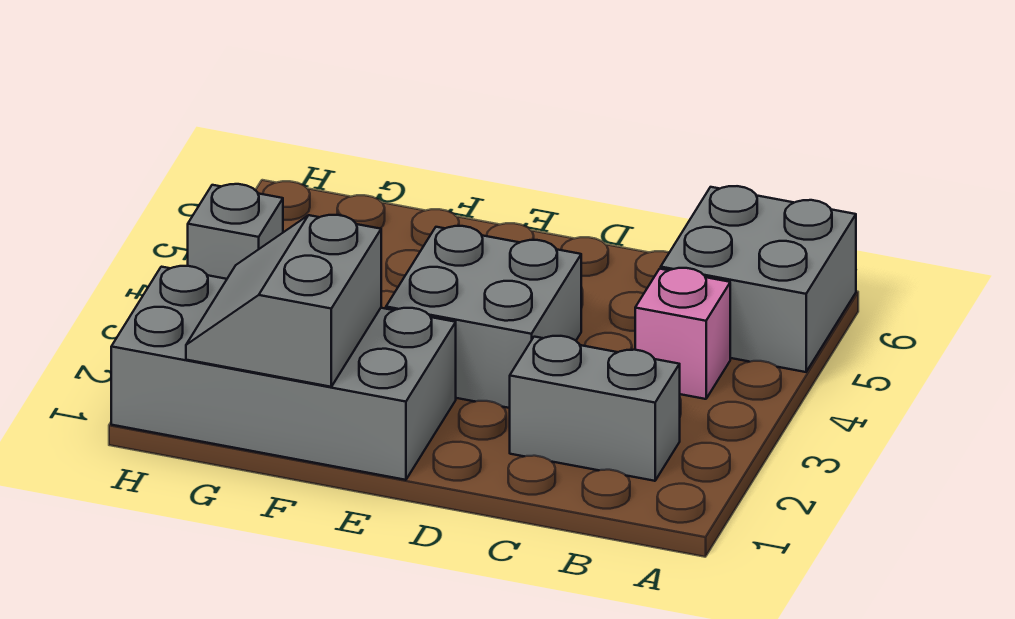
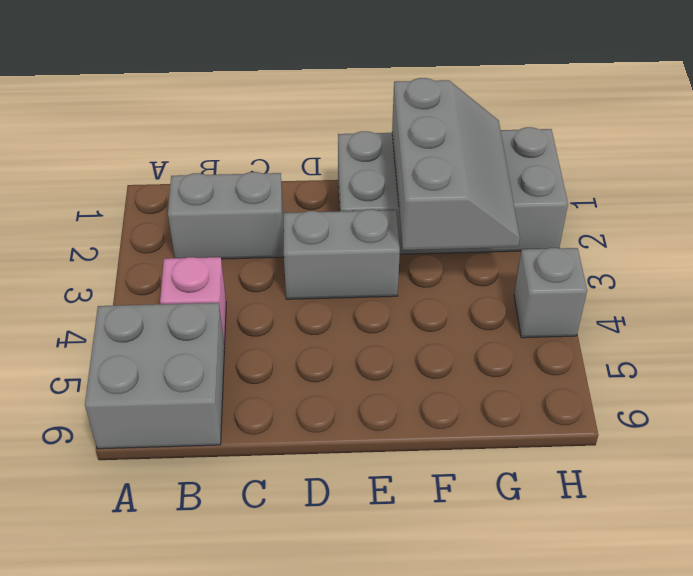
grey 2x2 brick [386,226,581,408] -> grey 1x2 brick [284,209,400,299]
grey 2x2 slope [186,215,381,387] -> grey 2x3 slope [392,78,520,250]

